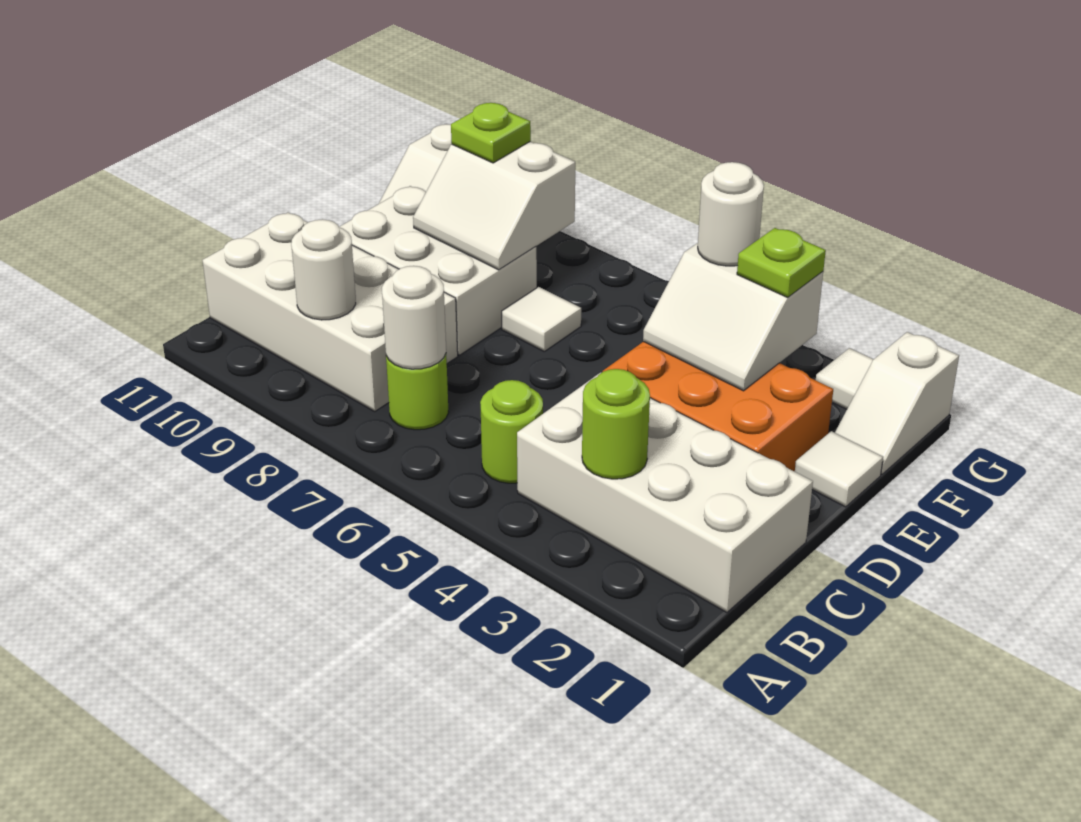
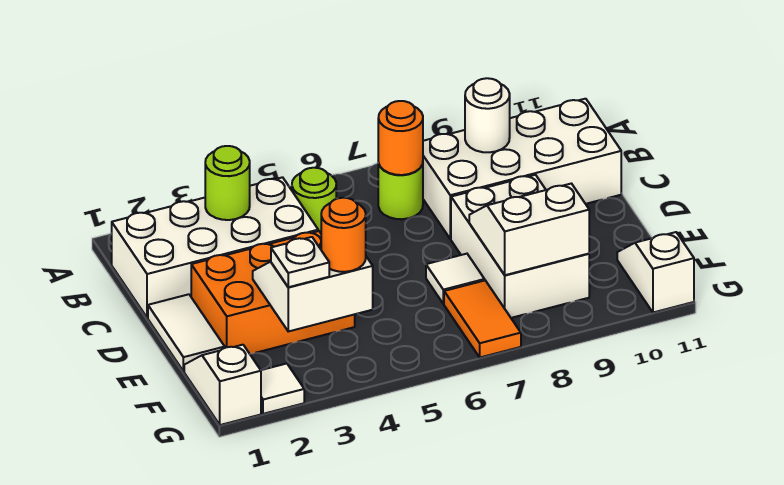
white 1x1 round brick [382,266,446,369] -> orange 1x1 round brick [378,101,423,175]
white 2x3 brick [339,186,537,355] -> white 2x3 brick turned to [451,175,589,318]
white 1x1 tile [795,431,883,507] -> white 1x2 tile [148,294,225,371]
lime 1x1 plate [737,228,826,297] -> white 1x1 plate [271,237,329,287]
white 1x1 round brick [698,162,764,266] -> orange 1x1 round brick [321,198,366,272]
none -> orange 1x2 tile [444,281,521,357]
lime 1x1 plate [451,103,531,163] -> none

